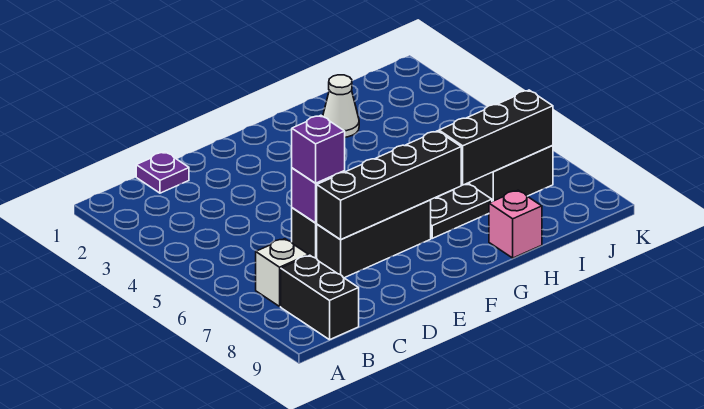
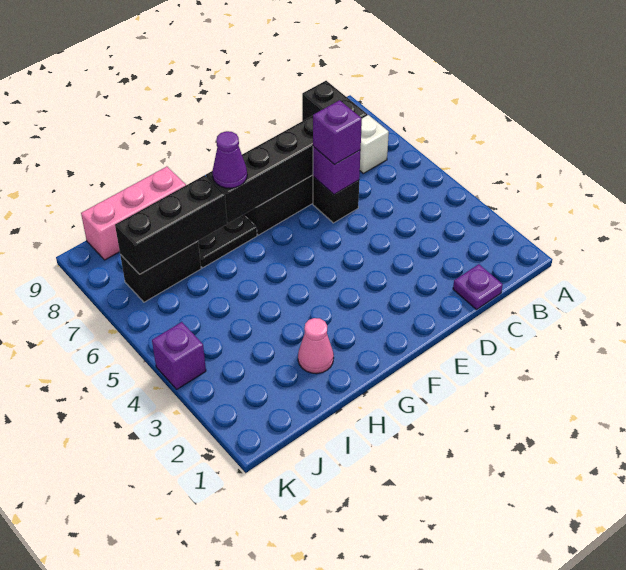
none -> purple 1x1 cone [212,131,247,188]
white 1x1 cone [323,75,359,137] -> pink 1x1 cone [298,318,334,374]
pink 1x1 brick [489,190,542,258] -> pink 1x3 brick [81,167,186,260]
none -> purple 1x1 brick [152,322,206,389]

